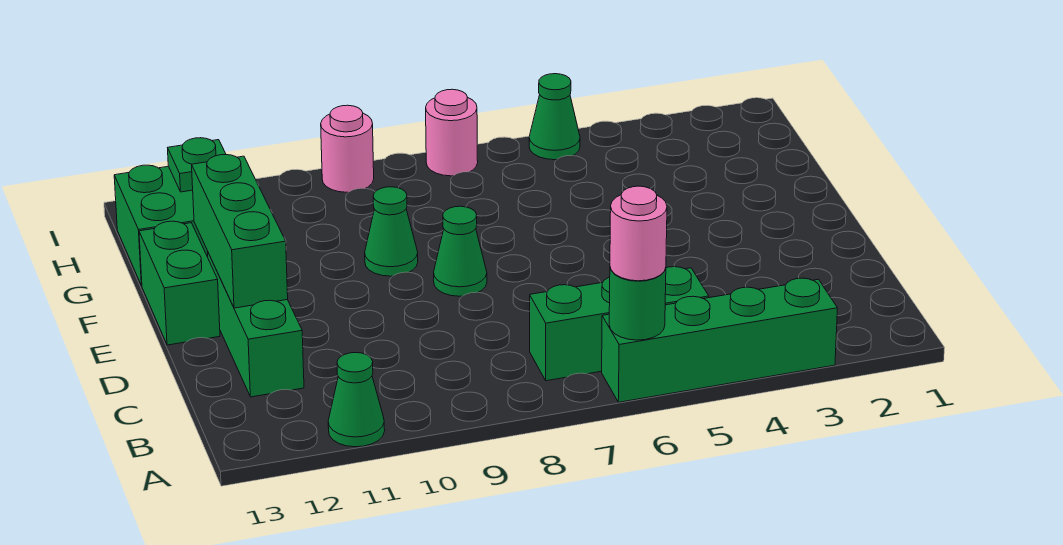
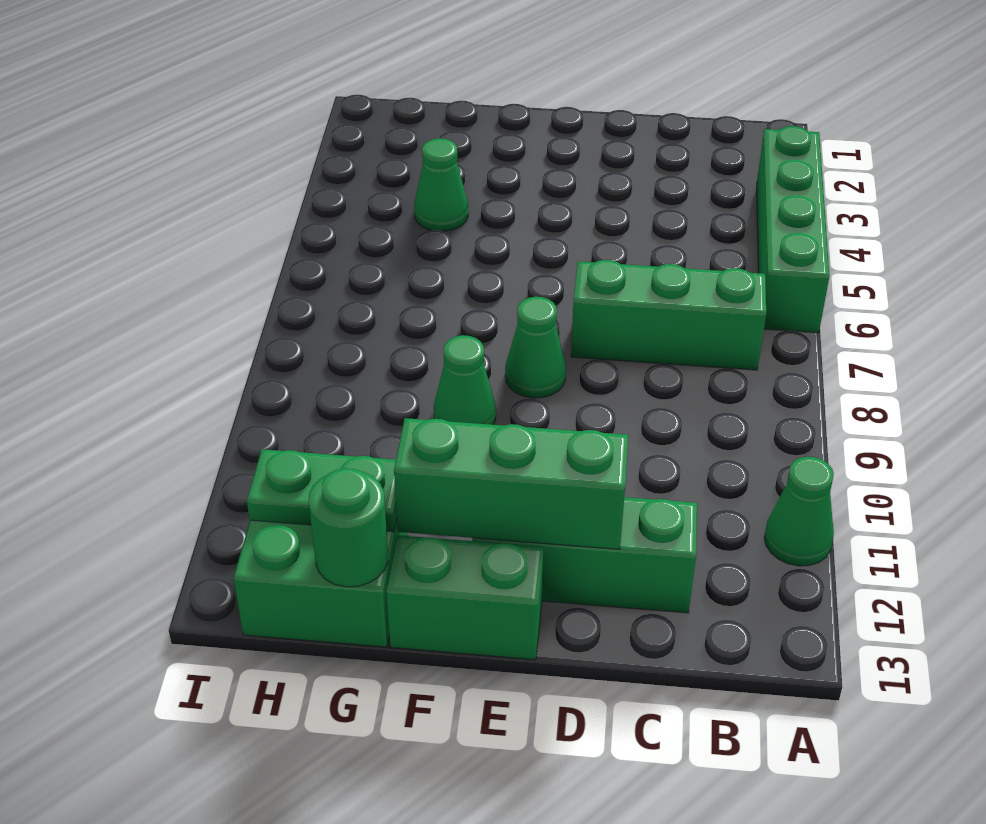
green 1x1 round brick [609,268,666,340] -> green 1x1 round brick moved to [309,468,388,587]
pink 1x1 round brick [610,186,667,281] -> none
green 1x3 brick [530,267,709,381] -> green 1x3 brick turned to [571,260,766,370]
green 1x1 plate [168,138,226,192] -> green 1x2 plate [247,449,397,532]
green 1x1 cone [529,74,580,160] -> green 1x1 cone moved to [414,138,468,231]
pink 1x1 round brick [426,89,478,176] -> none
pink 1x1 round brick [321,105,374,192] -> none

